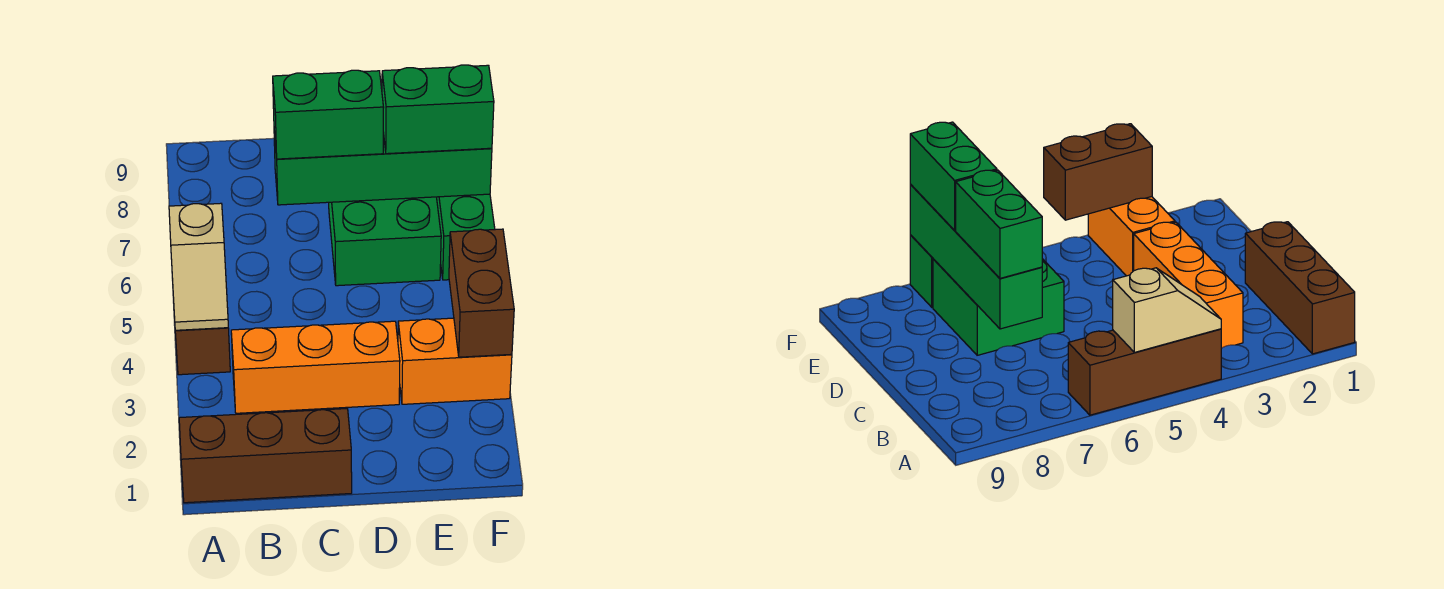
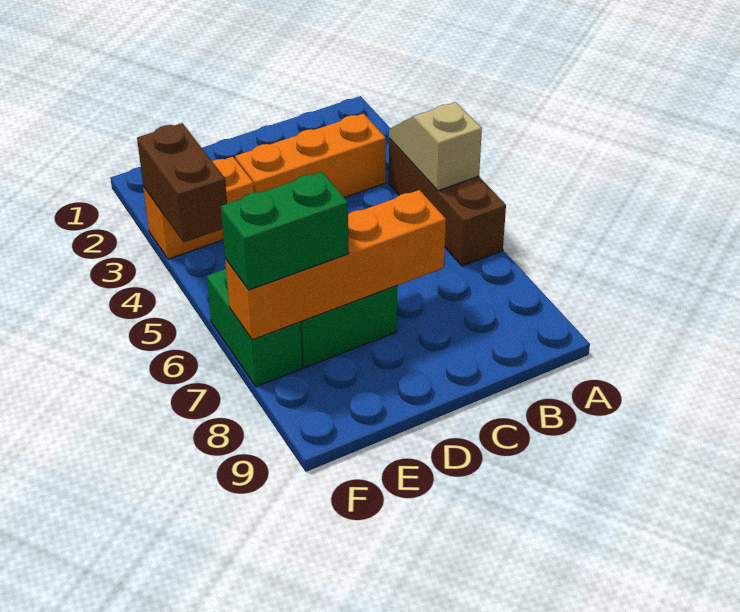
brown 1x3 brick [179,409,352,503] -> none
green 1x4 brick [274,131,492,205] -> orange 1x4 brick [225,190,446,340]
green 1x2 brick [273,70,384,159] -> none

